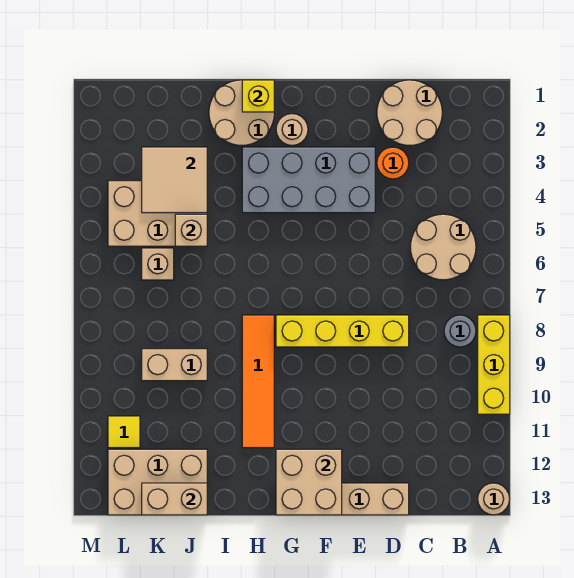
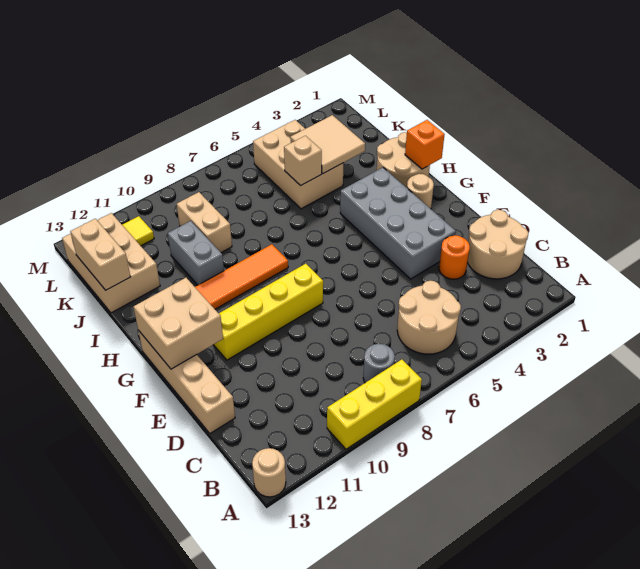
yellow 1x4 brick [276,315,409,347] -> yellow 1x4 brick turned to [214,264,323,360]
yellow 1x1 brick [242,80,274,112] -> orange 1x1 brick [405,120,445,169]
none -> grey 1x2 brick [168,221,224,285]
tan 1x1 brick [142,248,174,280] -> none

